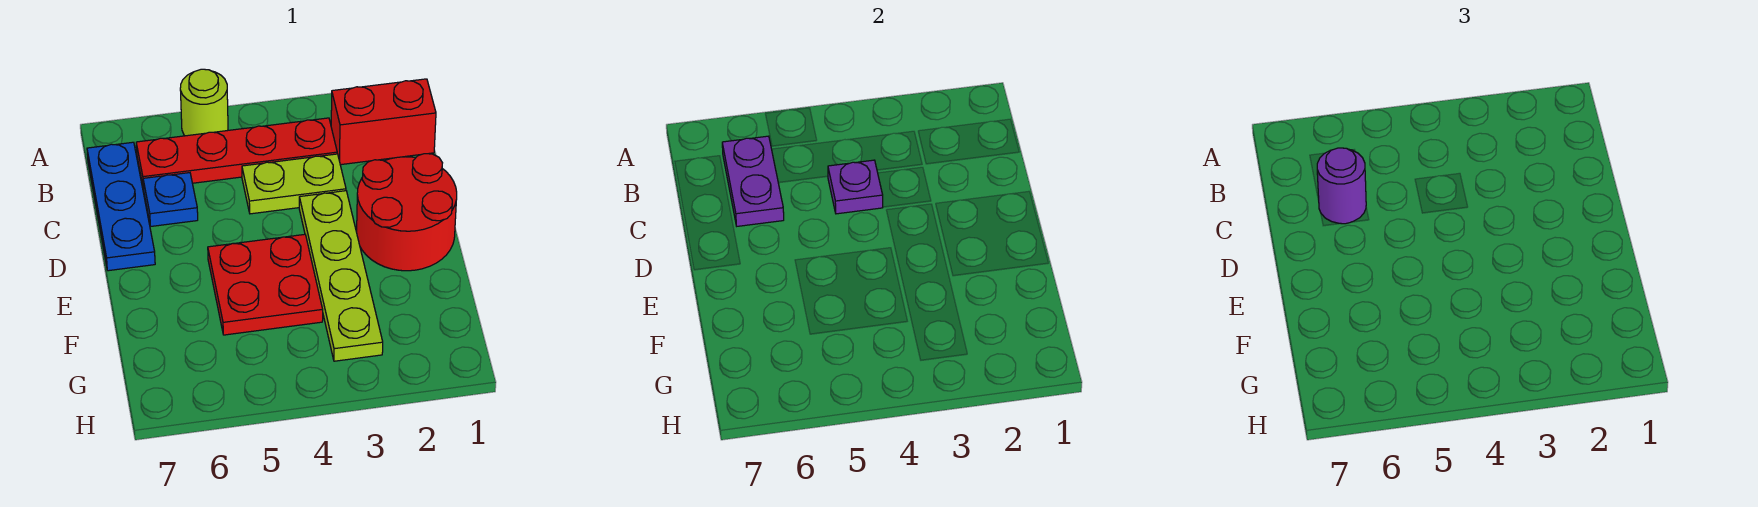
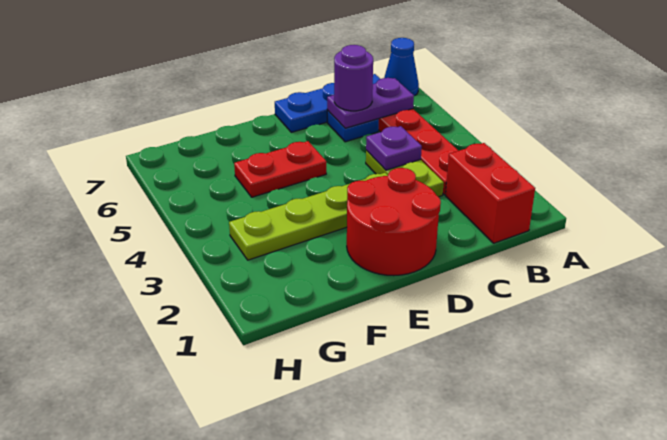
lime 1x1 round brick [180,69,228,136] -> none
none -> blue 1x1 cone [384,38,419,96]
red 2x2 plate [208,234,323,335] -> red 1x2 plate [234,141,326,197]

